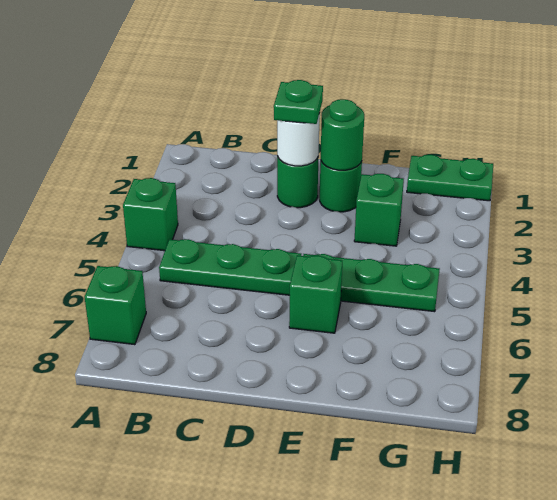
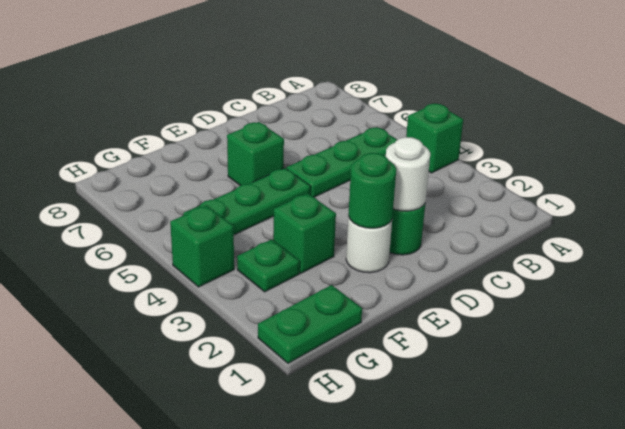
green 1x1 brick [85,266,146,345] -> green 1x1 brick moved to [170,205,234,287]
green 1x1 plate [274,80,323,124] -> green 1x1 plate moved to [237,239,299,292]
green 1x1 round brick [320,161,362,212] -> white 1x1 round brick [346,217,392,273]

